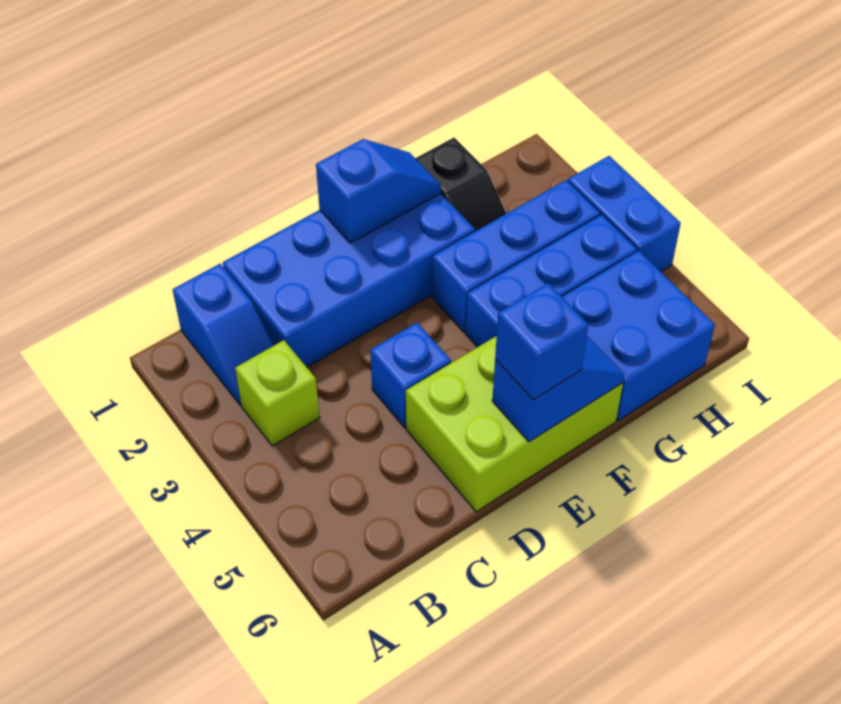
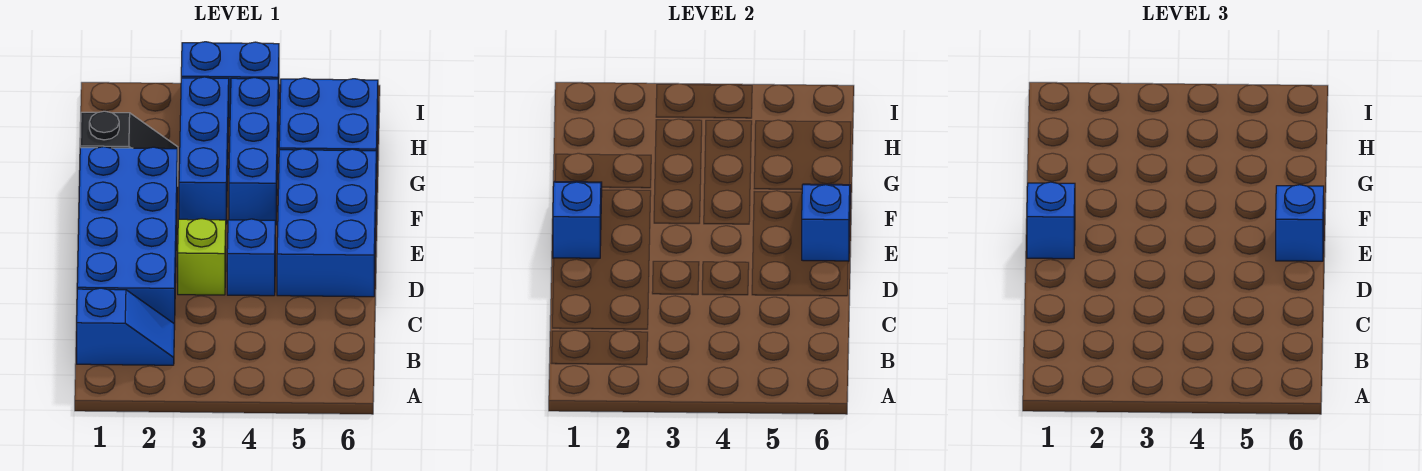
lime 1x1 brick [235,340,320,446] -> lime 1x1 brick moved to [178,219,226,295]
lime 2x3 brick [406,336,623,512] -> blue 2x3 brick [277,149,376,297]
none -> blue 1x1 brick [1027,182,1075,259]

